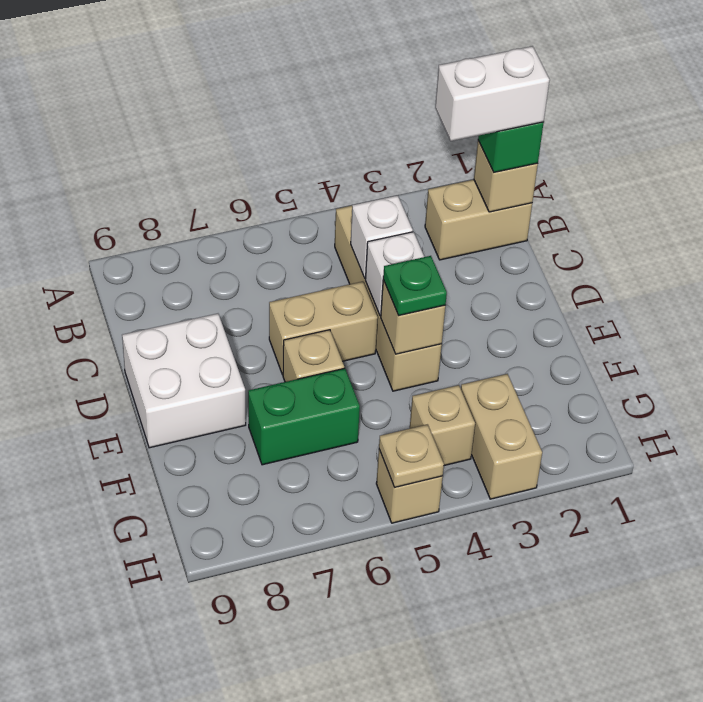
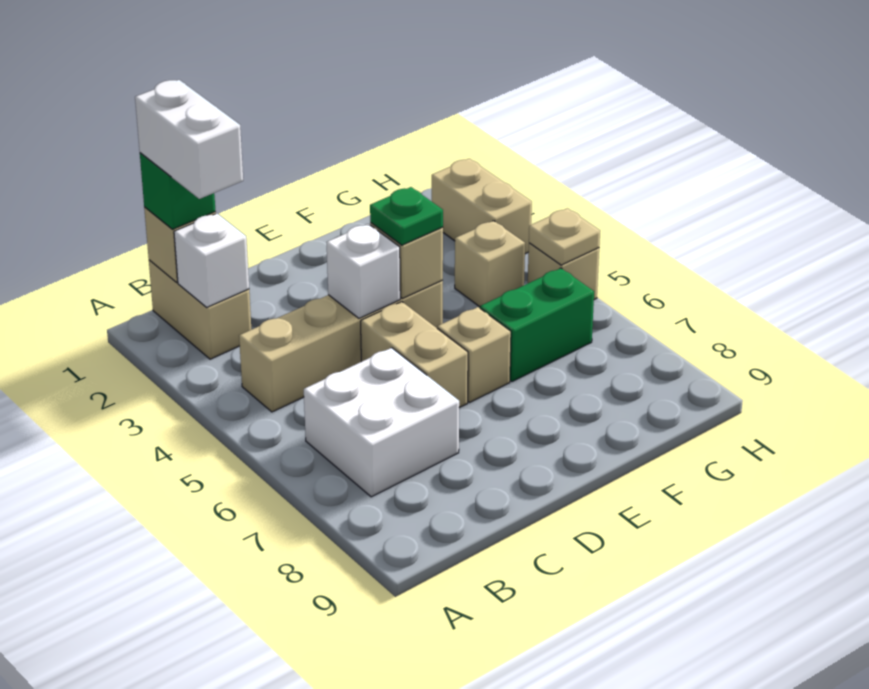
white 1x1 brick [351,195,413,279] -> white 1x1 brick moved to [174,213,249,308]
white 2x2 brick [122,314,246,448] -> white 2x2 brick moved to [304,348,459,497]
green 1x2 brick [248,368,360,465] -> green 1x2 brick turned to [480,268,594,381]
tan 1x2 brick [461,374,542,499] -> tan 1x2 brick turned to [432,159,532,254]

